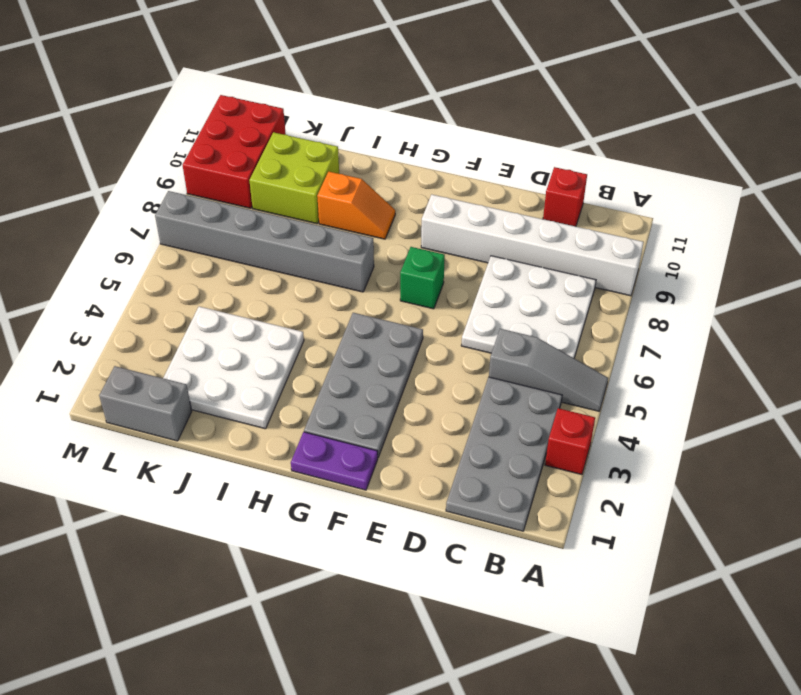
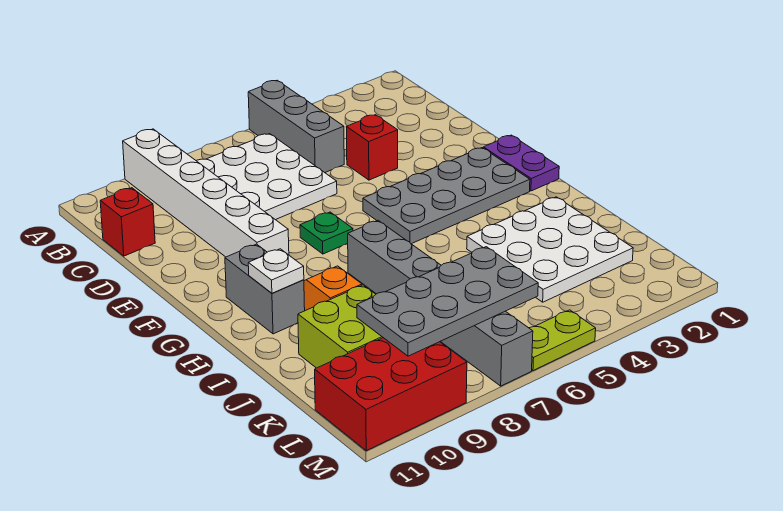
red 1x1 brick [545,408,595,475] -> red 1x1 brick moved to [347,115,398,180]
grey 1x3 slope [489,329,608,411] -> grey 1x3 brick [248,80,344,173]
grey 2x4 plate [446,377,562,531] -> grey 2x4 plate moved to [357,247,538,356]
green 1x1 brick [400,247,445,309] -> green 1x1 plate [300,212,353,254]
none -> white 1x1 plate [248,249,304,293]
grey 1x2 brick [99,366,192,441] -> grey 1x2 brick moved to [225,244,305,334]
none -> lime 1x2 plate [530,310,596,371]

